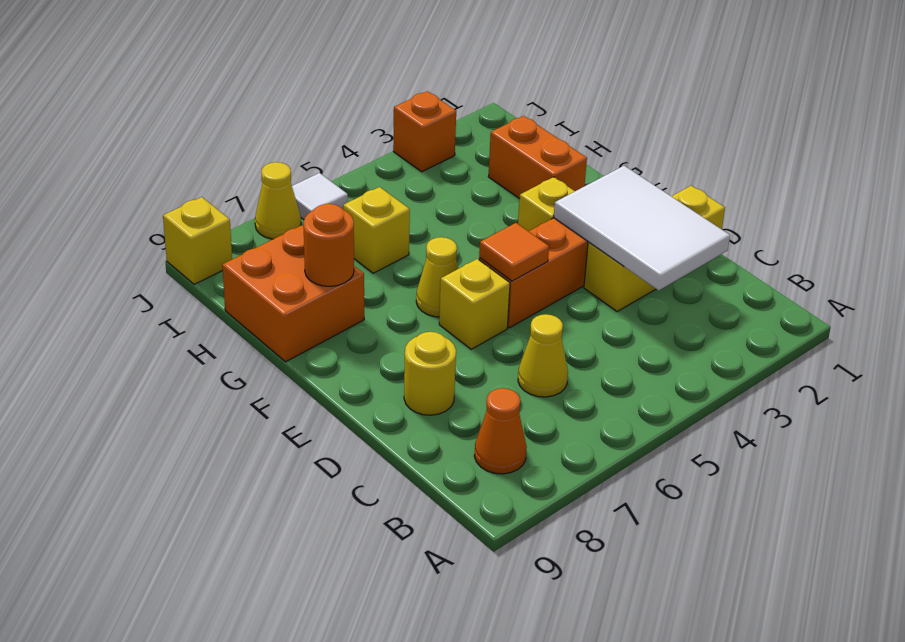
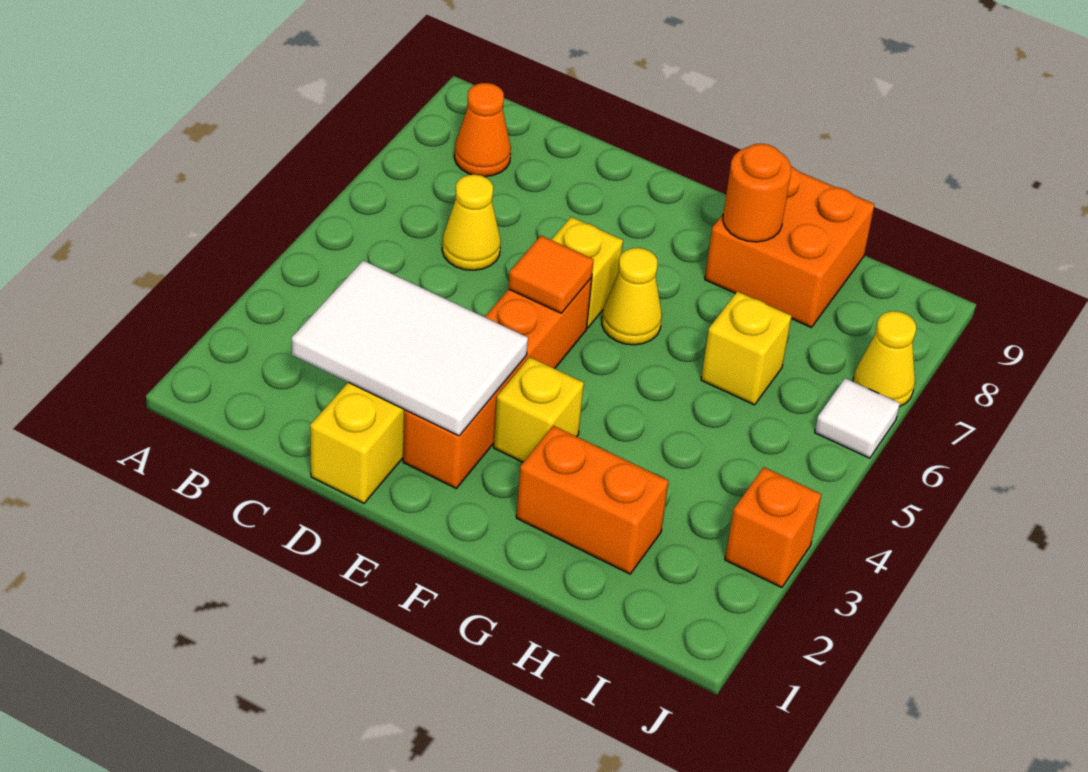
yellow 1x1 round brick [404,332,456,415] -> none
yellow 1x1 brick [163,197,232,284] -> none

